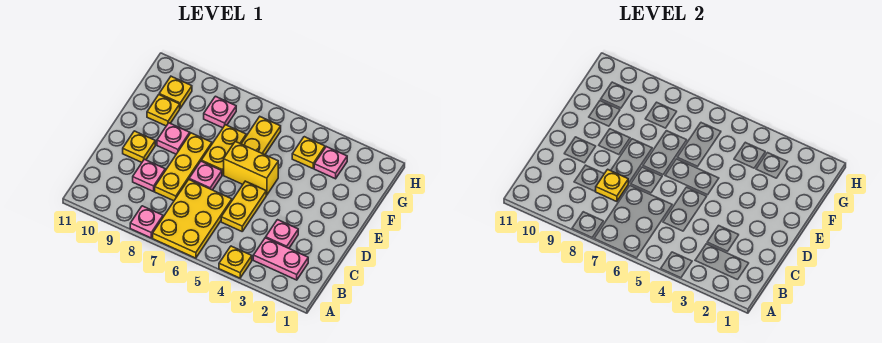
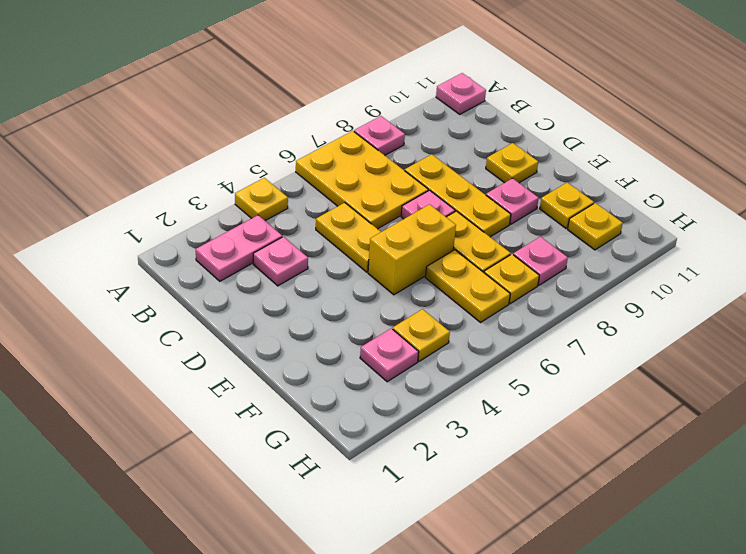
yellow 1x1 plate [596,169,628,202] -> yellow 1x1 plate moved to [484,254,539,304]
pink 1x1 plate [133,159,165,191] -> pink 1x1 plate moved to [436,73,486,114]

